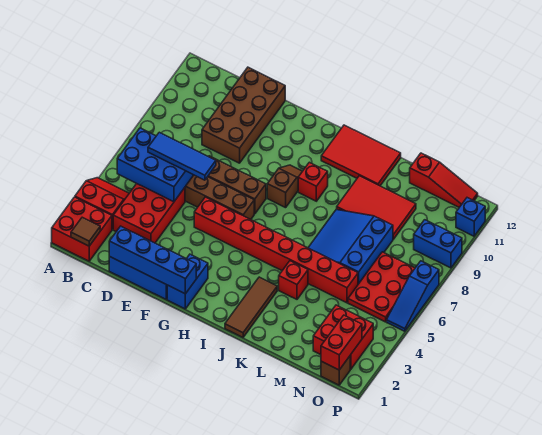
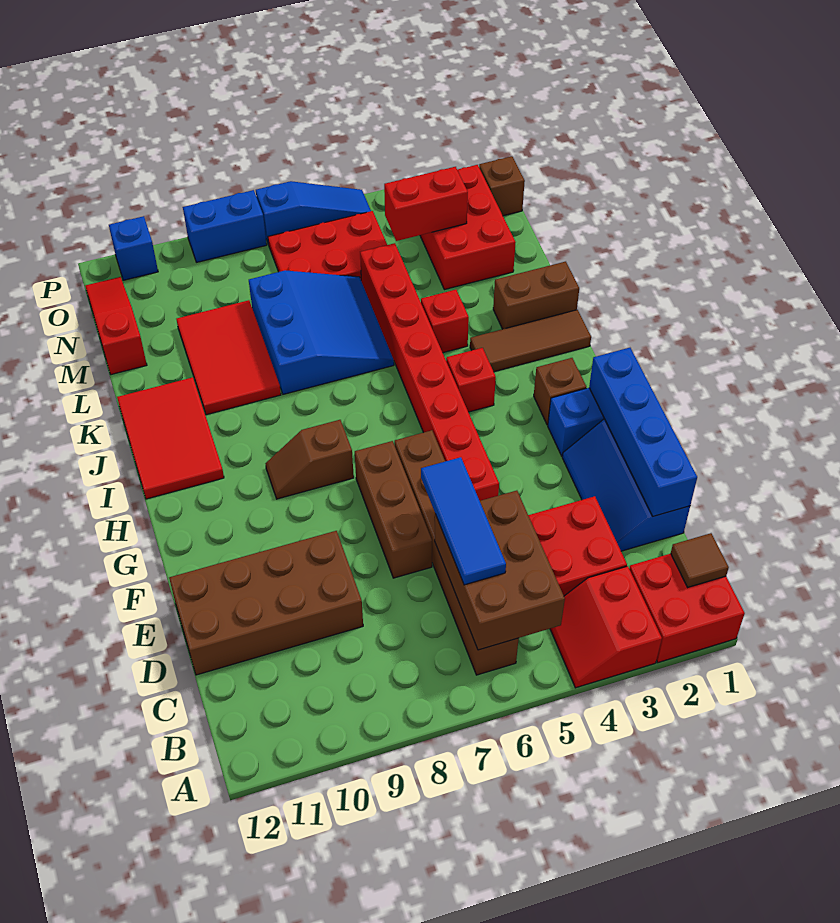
blue 2x3 brick [117,128,193,202] -> brown 2x3 brick [435,491,565,650]
none -> brown 1x1 brick [534,358,586,425]
red 1x1 brick [298,162,328,201] -> red 1x1 brick moved to [446,348,496,412]
none -> brown 1x2 brick [493,262,579,329]
blue 3x3 slope [308,209,393,284] -> blue 3x3 slope turned to [249,270,394,394]
red 2x2 brick [313,305,373,369] -> red 2x3 brick [420,165,516,290]
red 1x2 brick [321,315,362,370] -> red 1x2 brick moved to [384,167,468,241]
blue 1x2 brick [414,220,462,268] -> blue 1x2 brick turned to [183,190,267,262]

